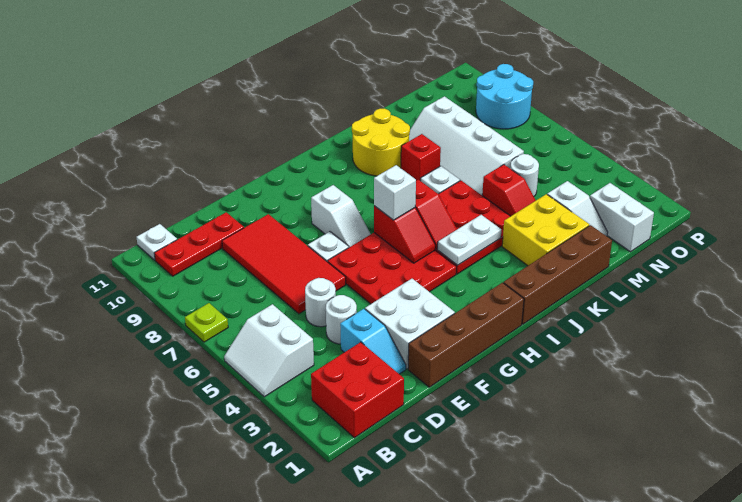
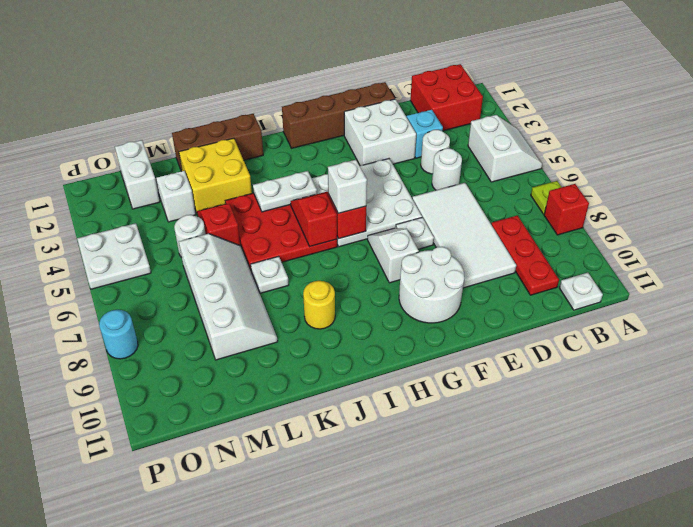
red 1x3 plate [154,212,244,276] -> red 1x3 plate turned to [491,215,559,295]
red 2x4 tile [222,214,346,314] -> white 2x4 tile [412,183,516,288]
red 3x3 plate [328,233,456,304] -> white 3x3 plate [312,159,422,247]
none -> white 2x2 round brick [399,247,464,323]
brown 1x4 brick [503,225,612,324] -> brown 1x3 brick [172,114,263,172]
yellow 2x2 round brick [352,109,410,176] -> yellow 1x1 round brick [303,281,335,329]
red 1x1 brick [401,134,441,181] -> red 1x1 brick moved to [544,184,589,235]
none -> white 2x2 plate [77,223,151,289]
cyan 2x2 round brick [476,64,533,129] -> cyan 1x1 round brick [99,310,138,359]

